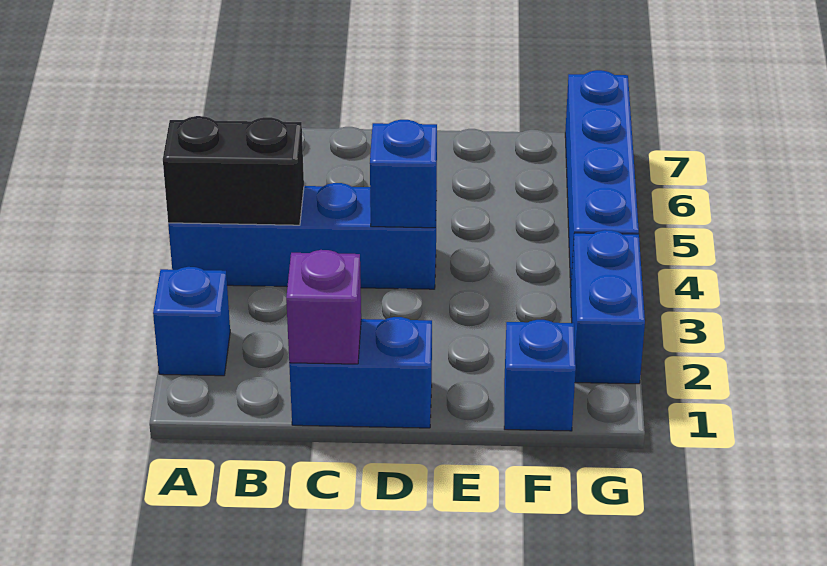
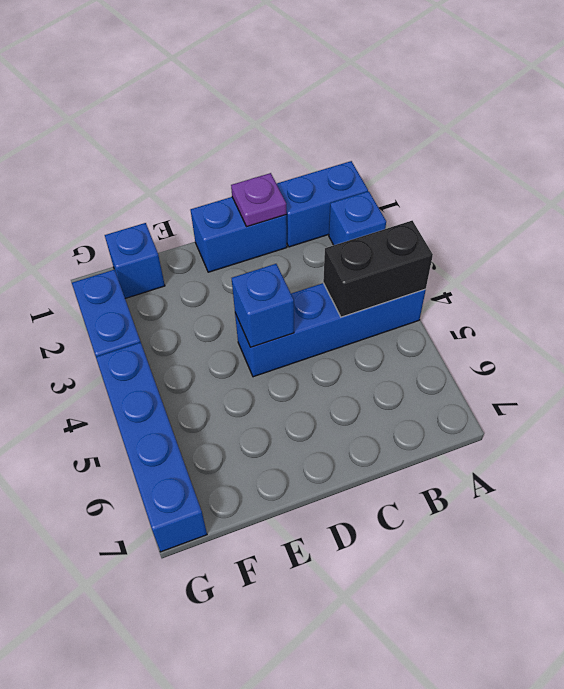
none -> blue 1x2 brick [277,161,368,247]
purple 1x1 brick [286,250,361,364] -> purple 1x1 plate [231,173,286,227]

